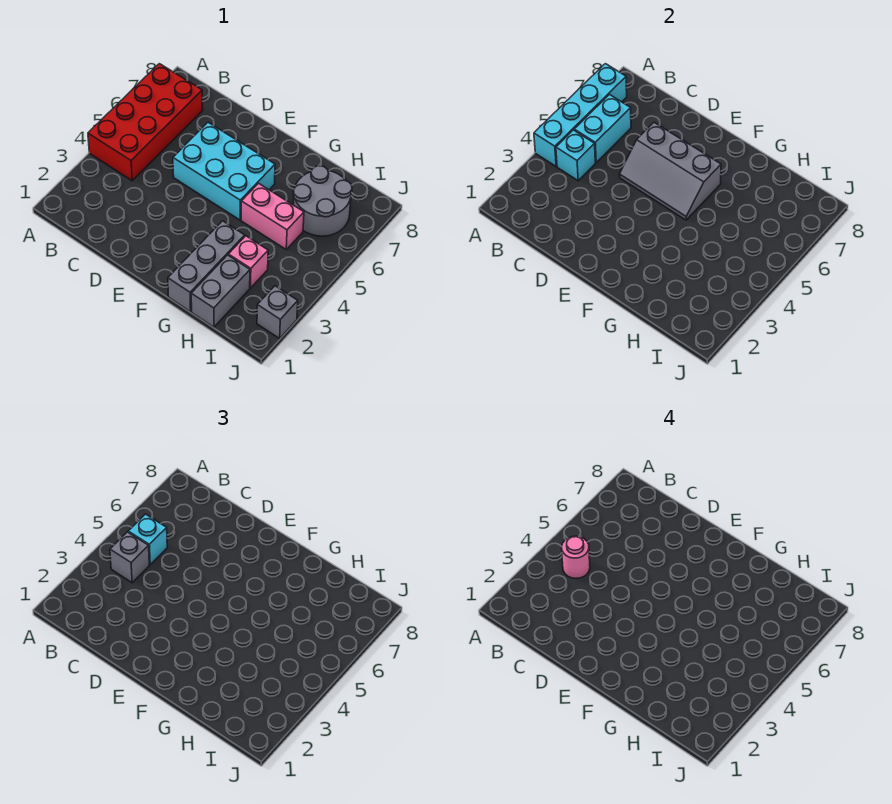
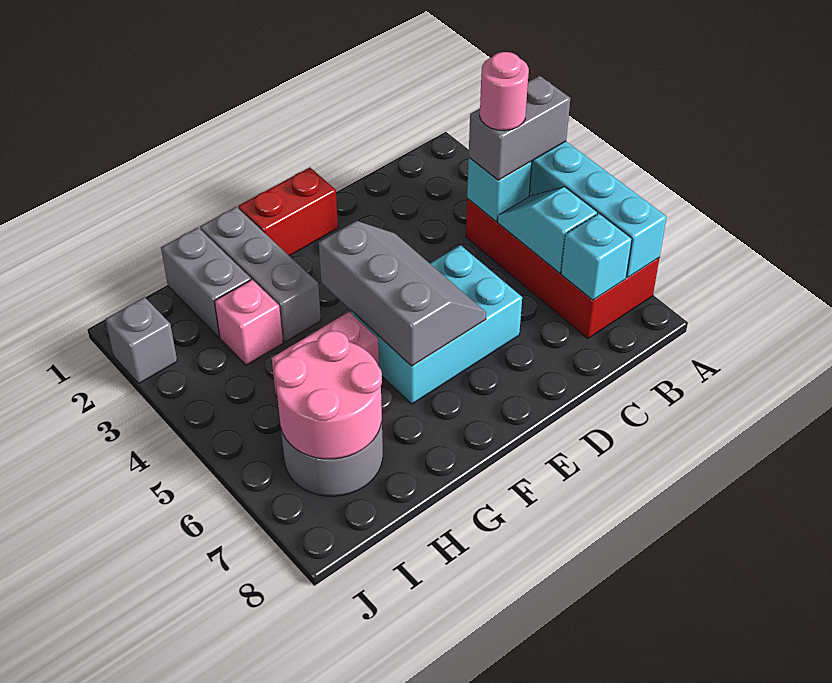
grey 1x1 brick [110,532,149,583] -> grey 1x2 brick [469,76,570,180]
cyan 1x2 brick [574,95,631,162] -> cyan 1x2 slope [498,187,597,273]
cyan 1x1 brick [128,514,167,564] -> cyan 1x1 brick moved to [561,213,632,300]
grey 2x3 slope [619,122,721,220] -> grey 2x3 slope turned to [319,221,486,366]
none -> red 1x2 brick [238,167,338,256]
none -> pink 2x2 round brick [274,331,382,459]

